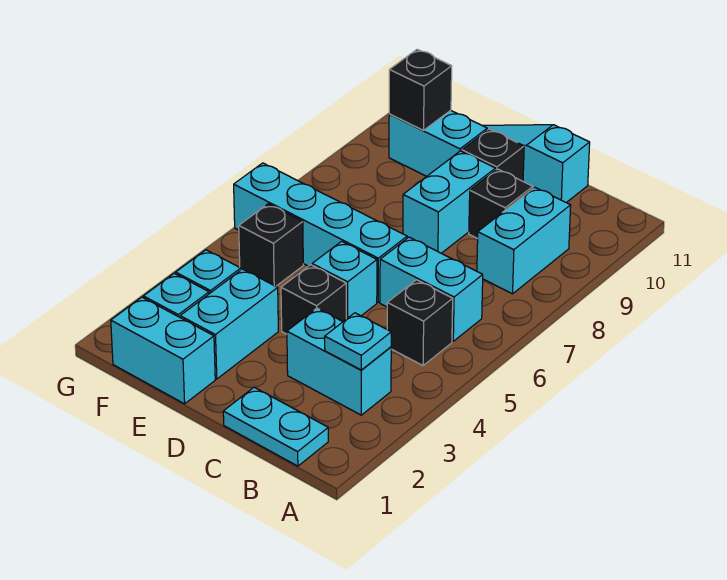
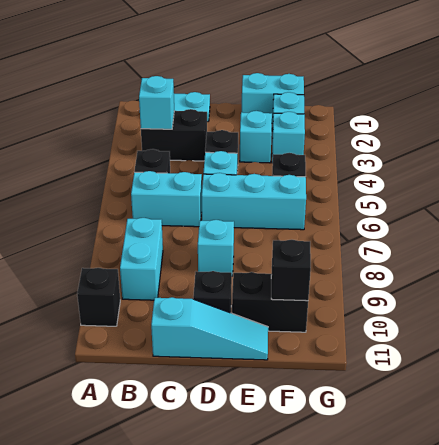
cyan 1x2 brick [287,308,391,415] -> black 1x2 brick [141,109,207,161]
cyan 1x1 plate [325,313,391,370] -> cyan 1x1 brick [139,76,174,129]
black 1x1 brick [469,169,533,239] -> black 1x1 brick moved to [77,268,120,326]
cyan 1x4 brick [234,163,407,302] -> cyan 1x3 brick [202,173,306,230]
cyan 1x2 brick [403,151,496,253] -> cyan 1x1 brick [198,220,234,276]
cyan 1x2 brick [180,269,278,379] -> cyan 1x1 brick [240,111,272,163]
cyan 1x2 brick [389,110,487,176] -> black 1x2 brick [232,272,308,332]

